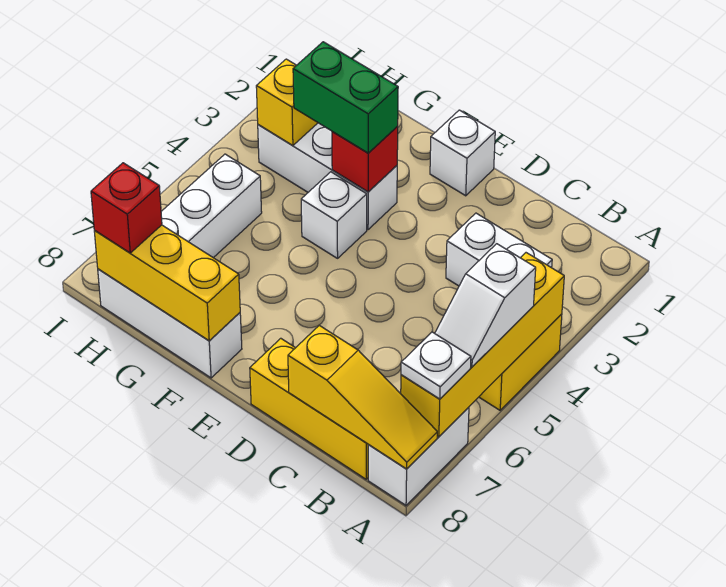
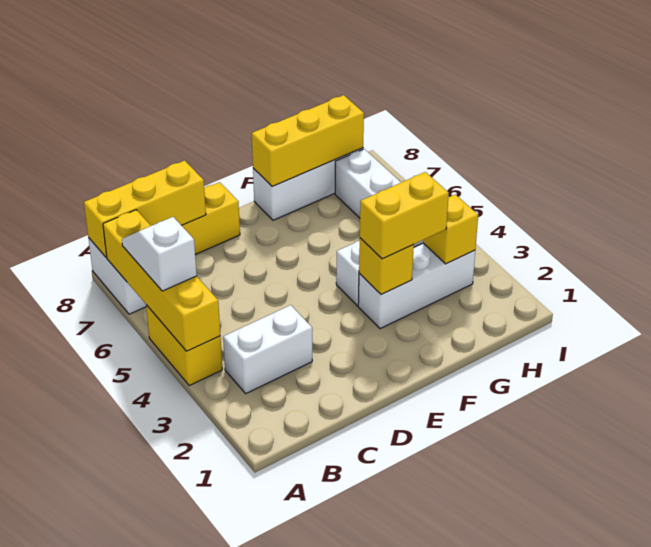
white 1x1 plate [401,332,471,399] -> none
yellow 1x3 slope [288,325,437,469] -> yellow 1x3 brick [84,161,206,258]
white 1x1 brick [430,110,495,196] -> none
red 1x1 brick [332,126,398,192] -> yellow 1x1 brick [359,238,414,295]
green 1x2 brick [293,42,398,153] -> yellow 1x2 brick [360,172,449,259]
red 1x1 brick [91,163,162,253] -> none

